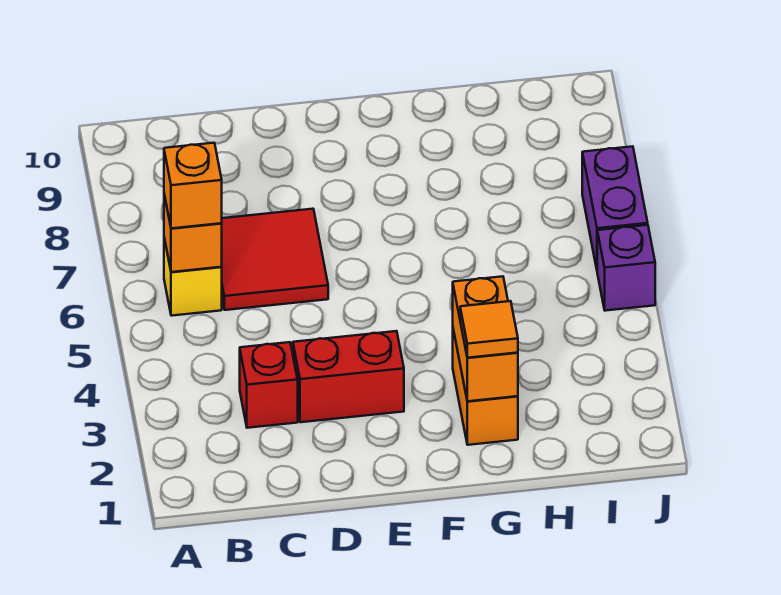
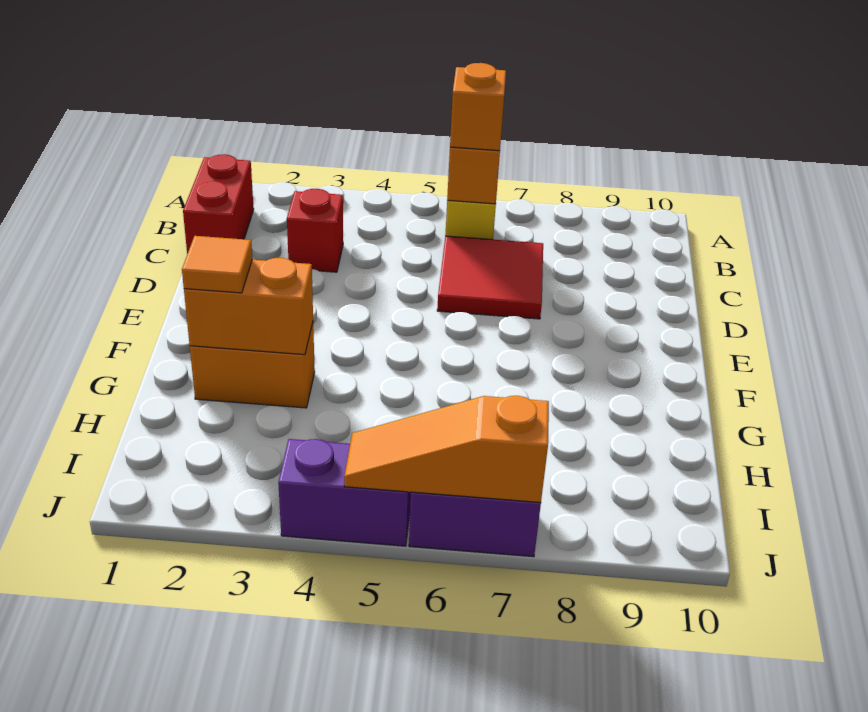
red 1x2 brick [293,331,404,422] -> red 1x2 brick moved to [183,154,254,254]
purple 1x1 brick [597,225,655,311] -> purple 1x2 brick [278,439,411,546]
none -> orange 1x3 slope [344,396,549,503]

